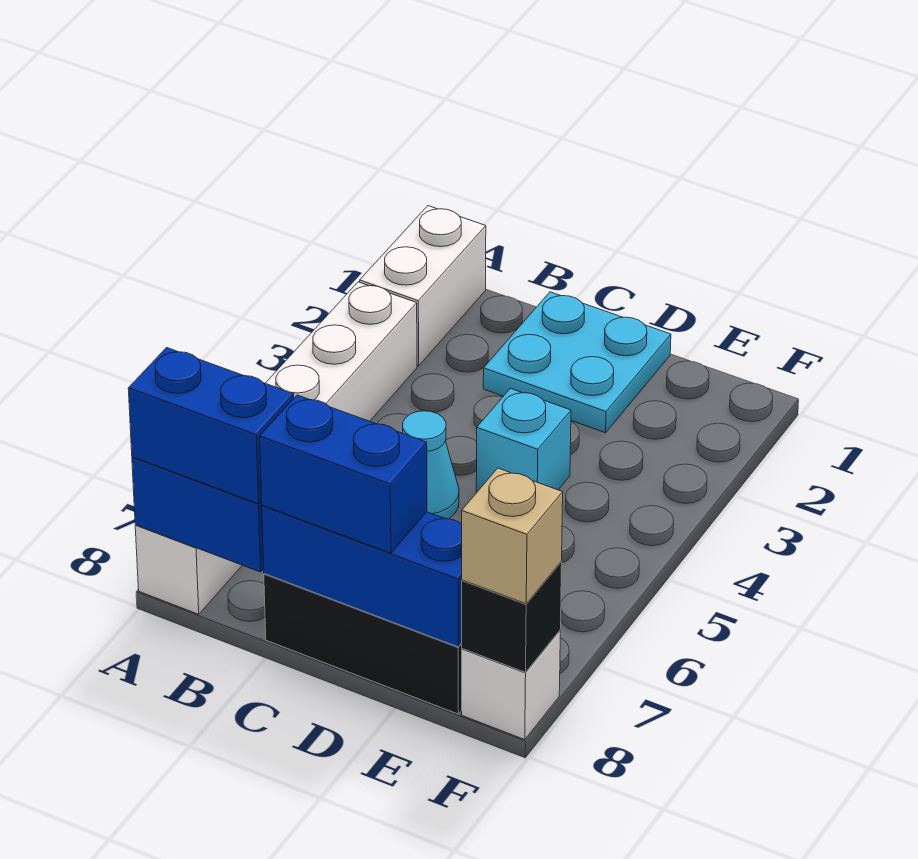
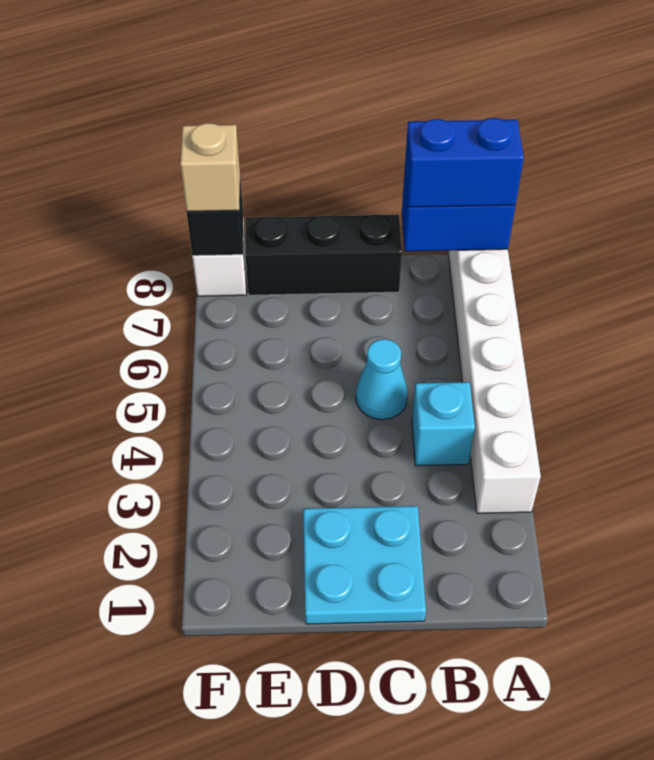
white 1x2 brick [360,206,486,366] -> none
blue 1x3 brick [262,505,462,647] -> none
blue 1x2 brick [260,395,427,553] -> none
cyan 1x1 brick [476,388,571,493] -> cyan 1x1 brick moved to [412,382,475,466]

